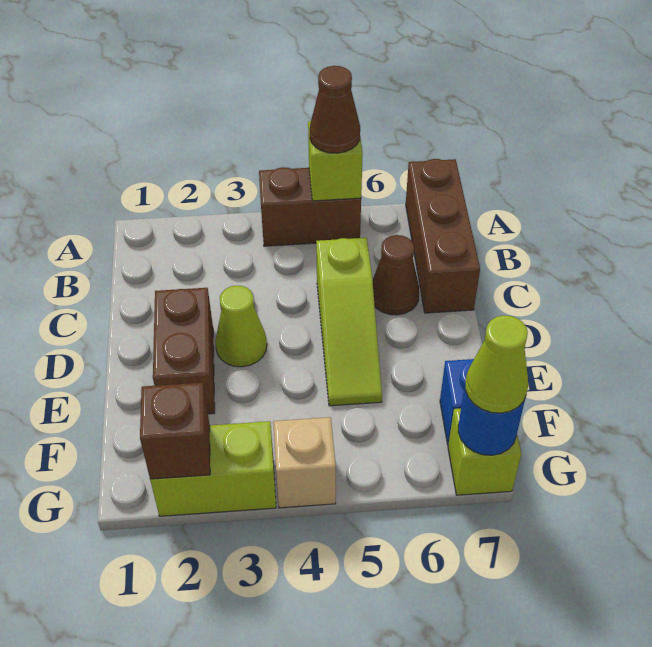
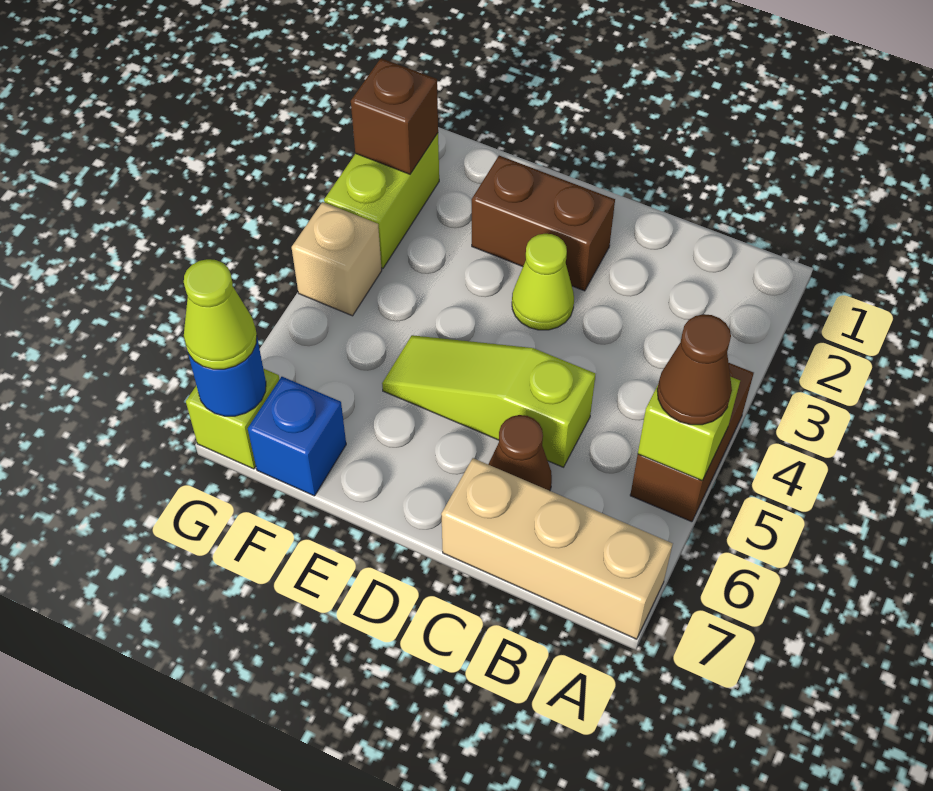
brown 1x3 brick [406,159,480,313] -> tan 1x3 brick [441,458,673,639]

